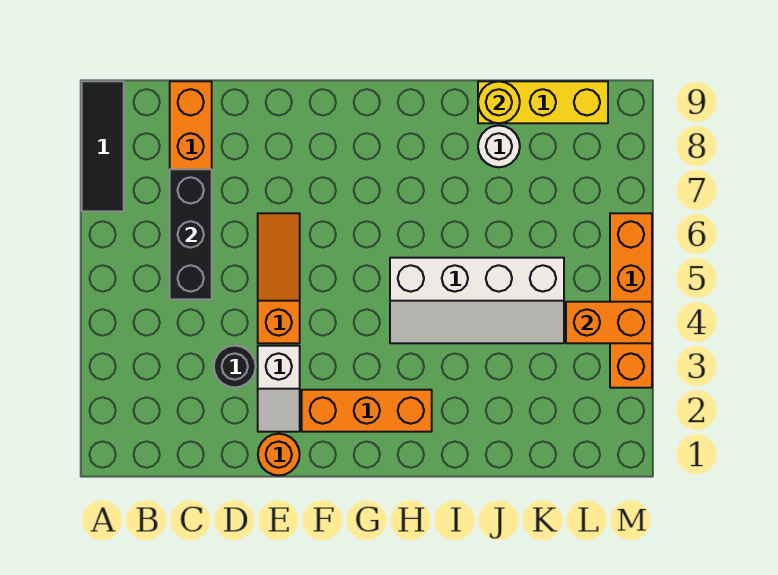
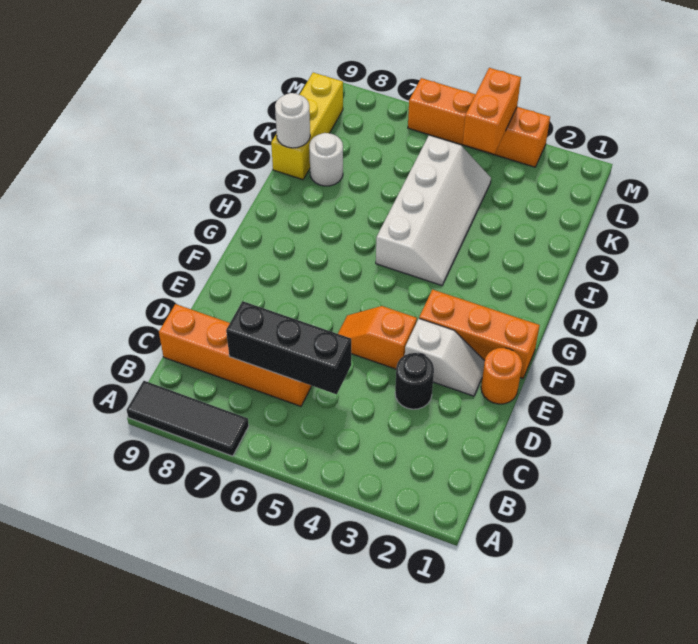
orange 1x3 slope [258,213,300,343] -> orange 1x2 slope [338,306,417,369]
orange 1x3 brick [302,390,432,432] -> orange 1x3 brick turned to [419,290,540,378]
yellow 1x1 round brick [478,81,520,123] -> white 1x1 round brick [275,93,310,148]

